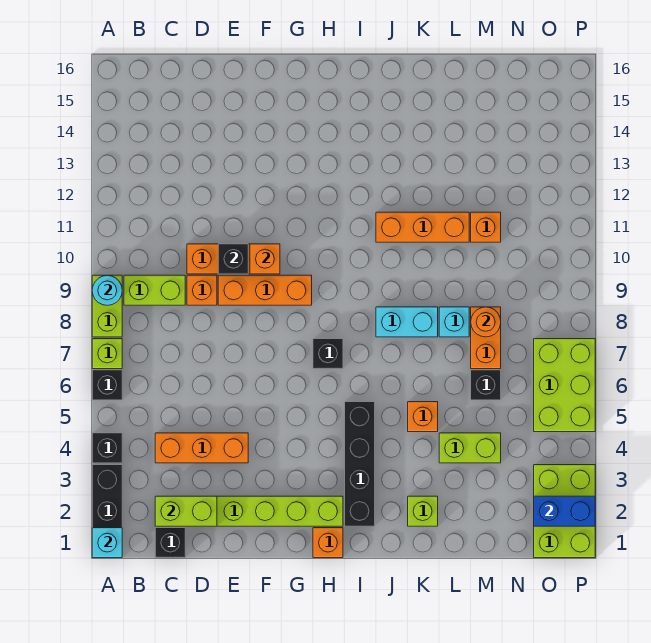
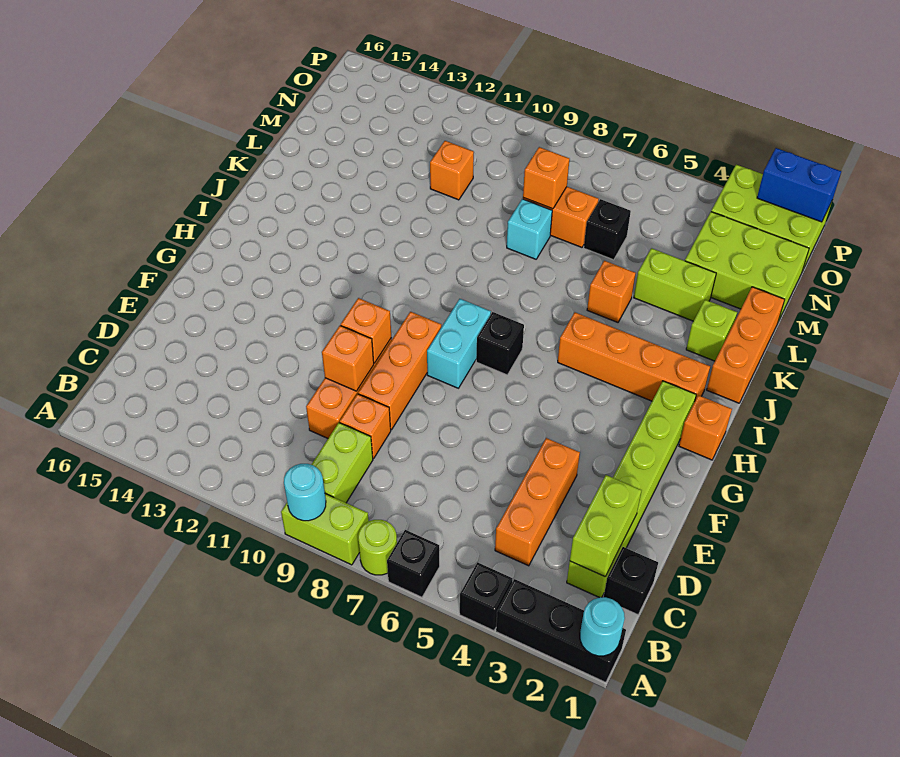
cyan 1x1 brick [92,528,122,558] -> cyan 1x1 round brick [580,597,625,656]
lime 1x1 brick [92,339,122,369] -> lime 1x1 round brick [358,520,397,575]
black 1x1 brick [218,244,248,274] -> orange 1x1 brick [322,325,374,391]
black 1x4 brick [345,402,375,526] -> orange 1x4 brick [558,312,710,401]
cyan 1x2 brick [376,307,438,337] -> cyan 1x2 brick moved to [427,299,491,388]
orange 1x3 brick [376,212,469,242] -> orange 1x3 brick moved to [707,287,785,403]
lime 1x2 brick [439,433,501,463] -> lime 1x2 brick turned to [634,248,716,321]
orange 1x1 round brick [471,307,501,337] -> orange 1x1 brick [523,147,569,209]
blue 1x2 brick [534,496,595,526] -> blue 1x2 brick turned to [757,148,841,222]
lime 2x3 brick [534,339,595,432] -> lime 2x3 brick moved to [685,212,809,321]

